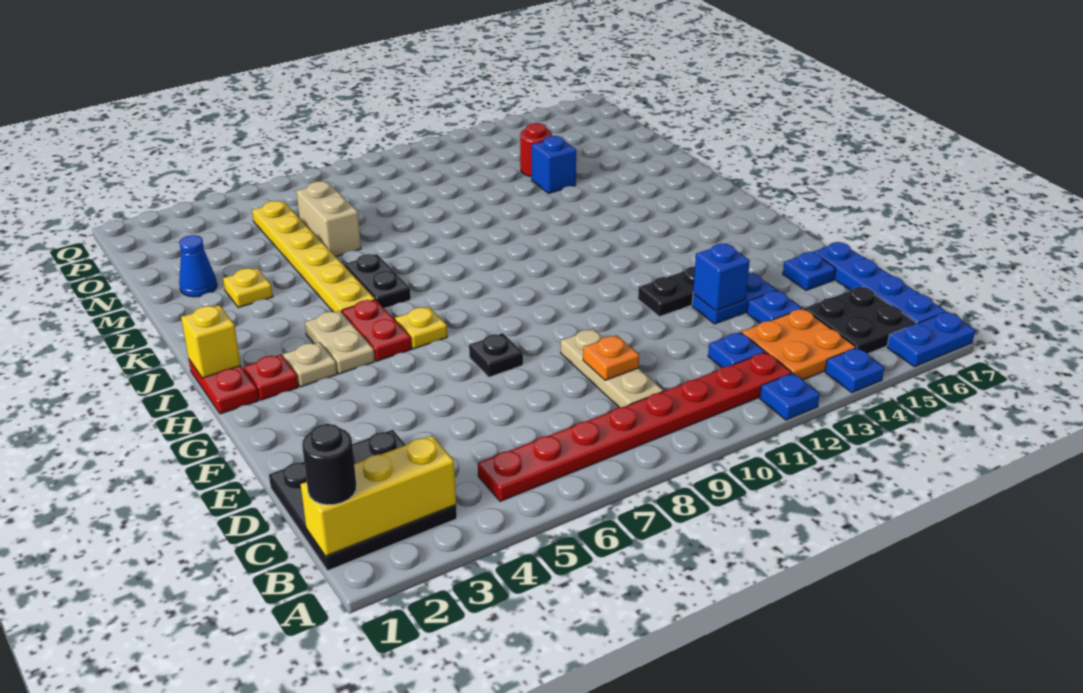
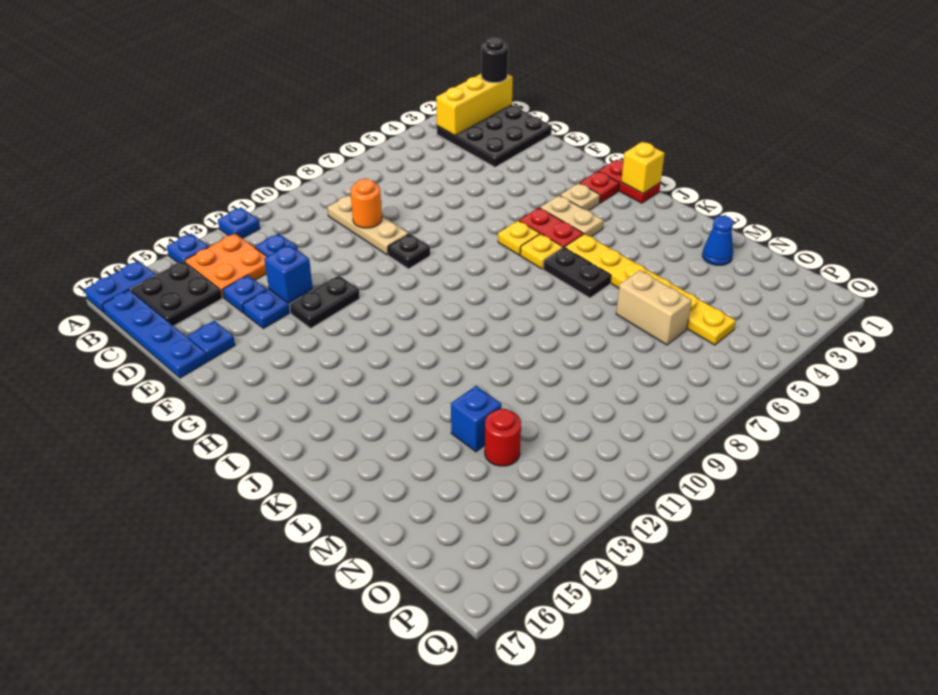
red 1x8 plate [478,352,792,501] -> none
orange 1x1 plate [583,335,639,380] -> orange 1x1 round brick [351,179,382,228]
black 1x1 plate [469,333,523,377] -> black 1x1 plate moved to [388,234,430,269]
yellow 1x1 plate [223,268,273,308] -> yellow 1x1 plate moved to [520,234,563,269]

